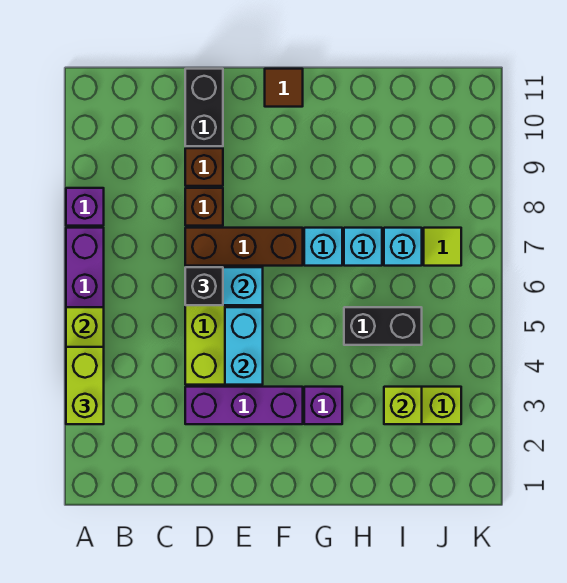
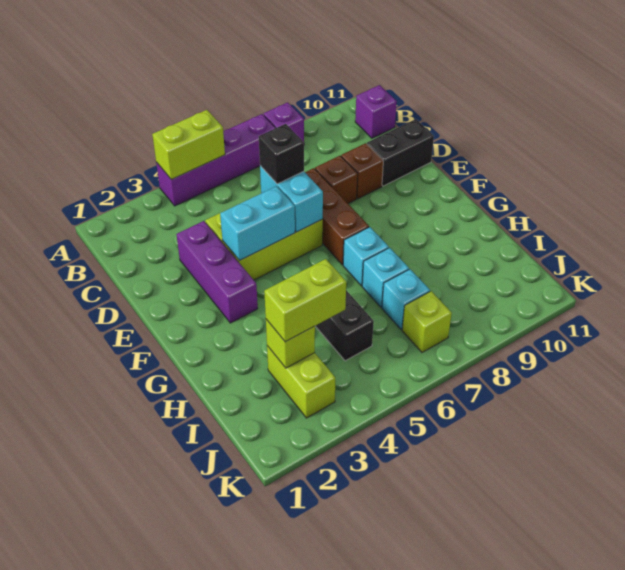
lime 1x2 brick [66,347,104,424] -> lime 1x2 brick moved to [264,259,346,342]
brown 1x1 tile [265,69,303,107] -> none
purple 1x1 brick [304,387,342,424] -> purple 1x1 brick moved to [355,85,397,138]
lime 1x1 tile [424,228,461,266] -> lime 1x1 brick [402,291,452,352]

